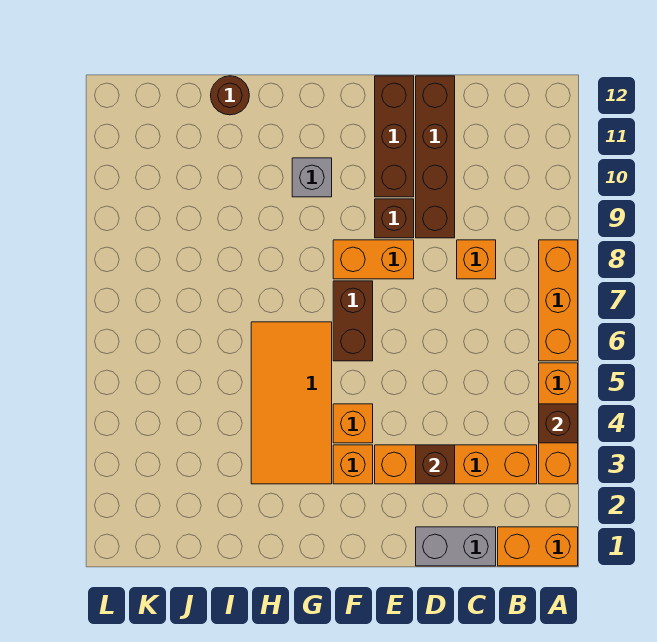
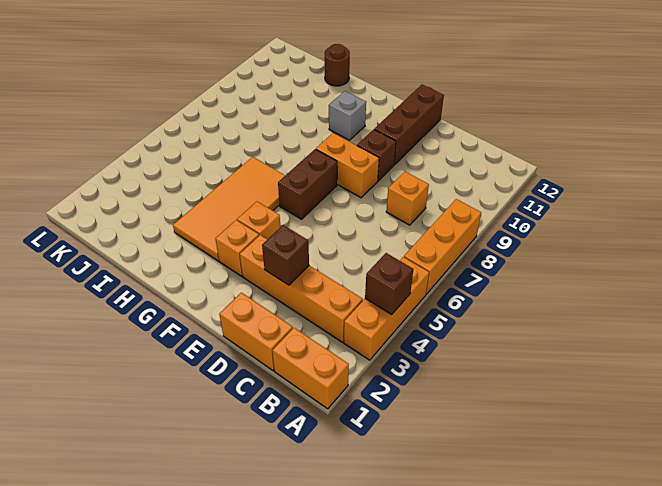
grey 1x2 brick [416,527,496,566] -> orange 1x2 brick [219,293,293,371]
brown 1x4 brick [416,76,455,238] -> none

